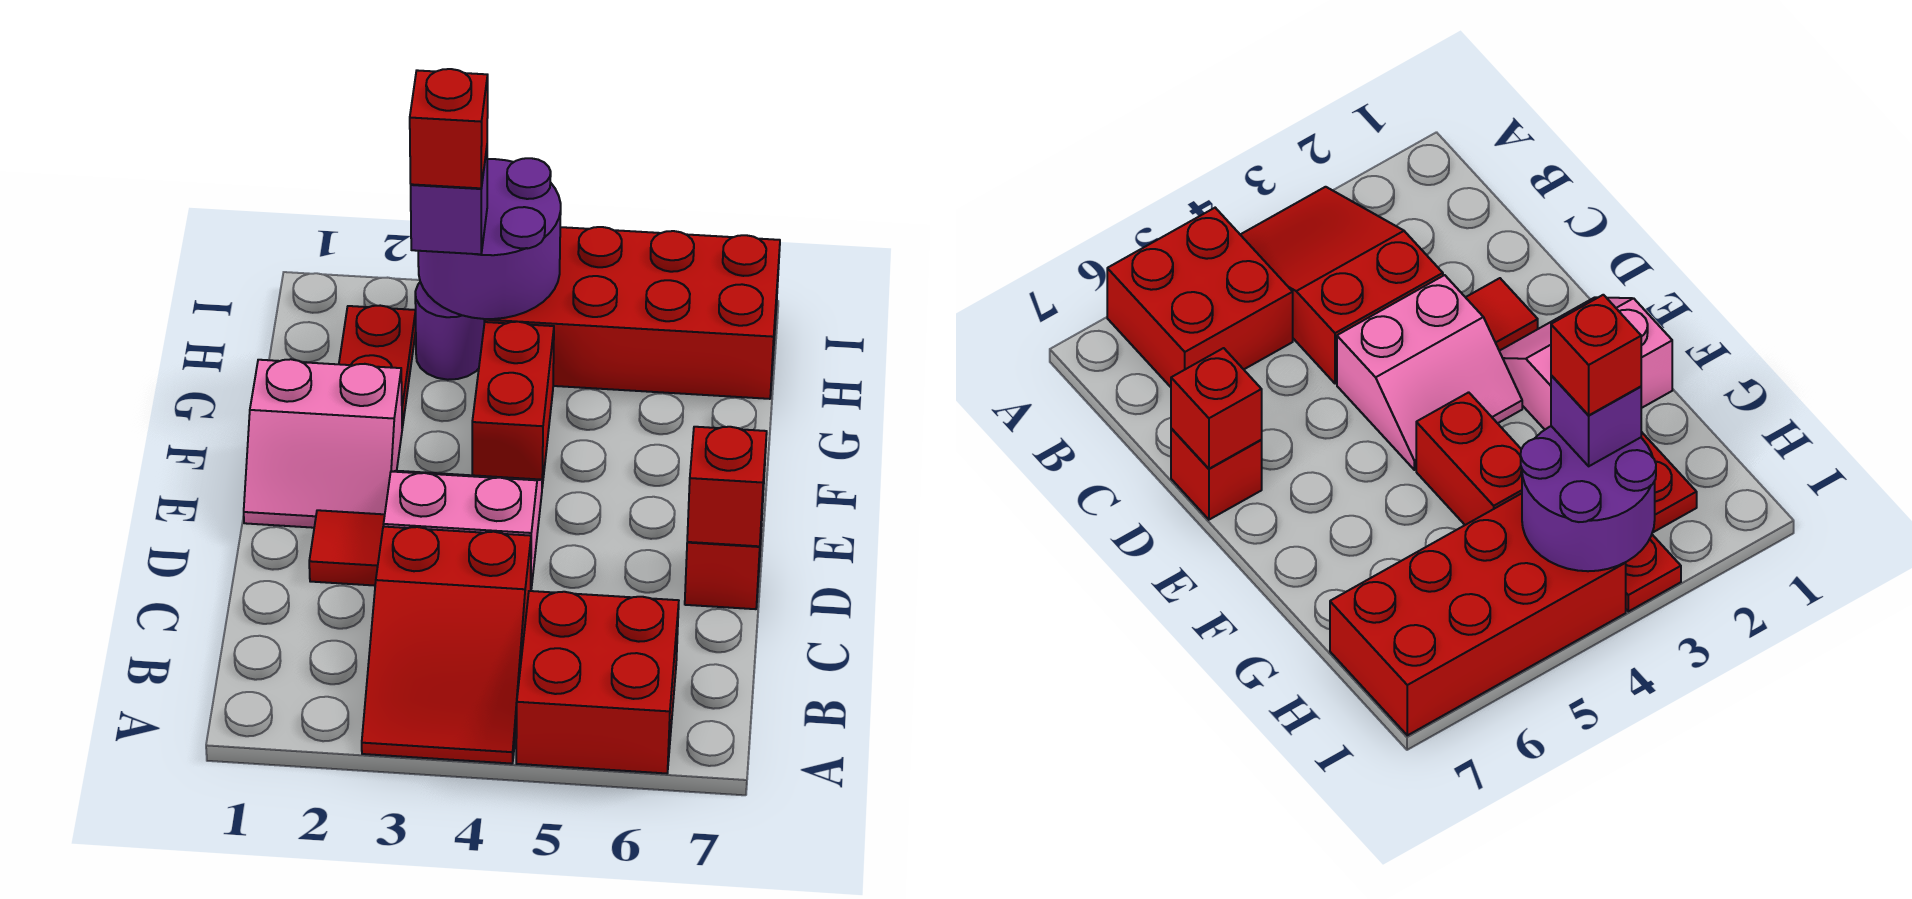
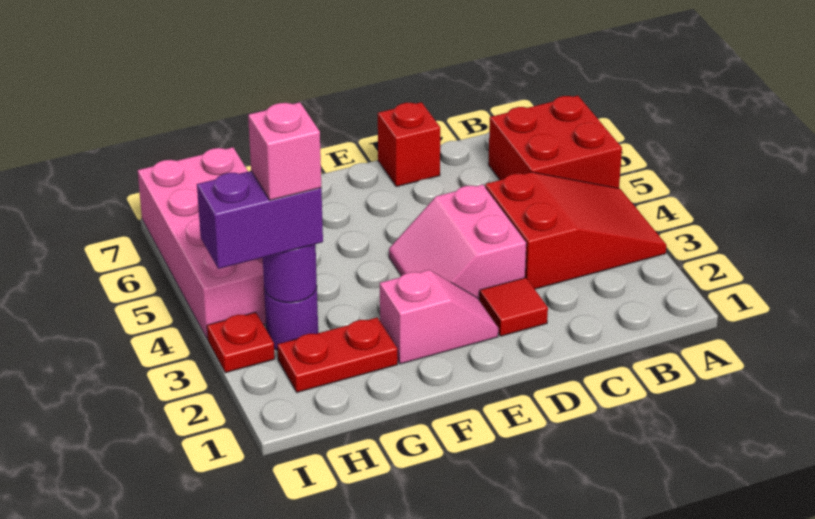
red 1x1 brick [687,427,767,546] -> none
pink 2x2 slope [244,359,402,528] -> pink 1x2 slope [380,270,498,364]
red 1x2 brick [472,322,554,487] -> none
purple 2x2 round brick [418,158,561,319] -> purple 1x1 round brick [263,244,317,303]
purple 1x1 brick [411,149,487,254] -> purple 1x2 brick [197,171,323,269]
red 1x1 brick [410,69,488,188] -> pink 1x1 brick [248,102,321,200]
red 2x4 brick [485,227,780,399] -> pink 2x4 brick [138,147,266,340]

